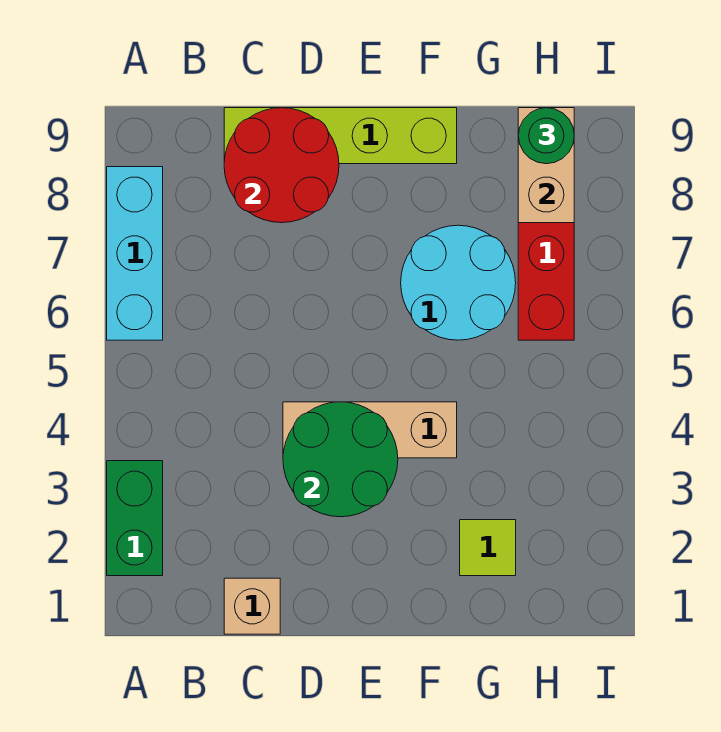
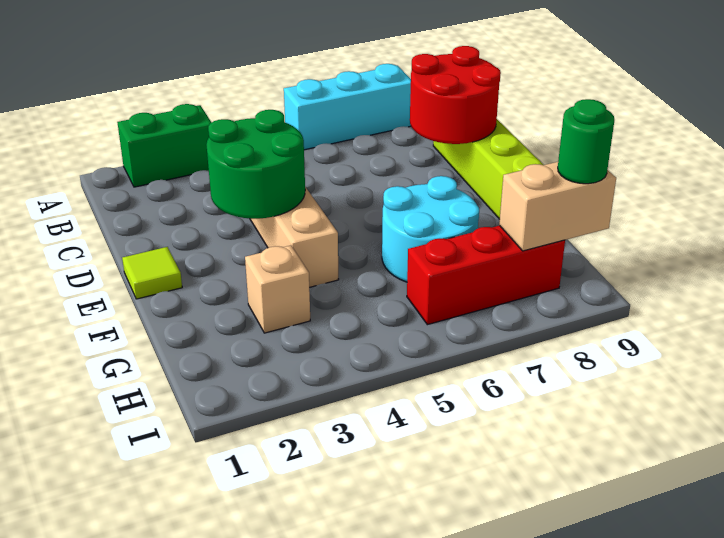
tan 1x1 brick [224,578,280,634] -> tan 1x1 brick moved to [245,245,310,333]
lime 1x1 tile [460,520,516,576] -> lime 1x1 tile moved to [122,247,182,299]

